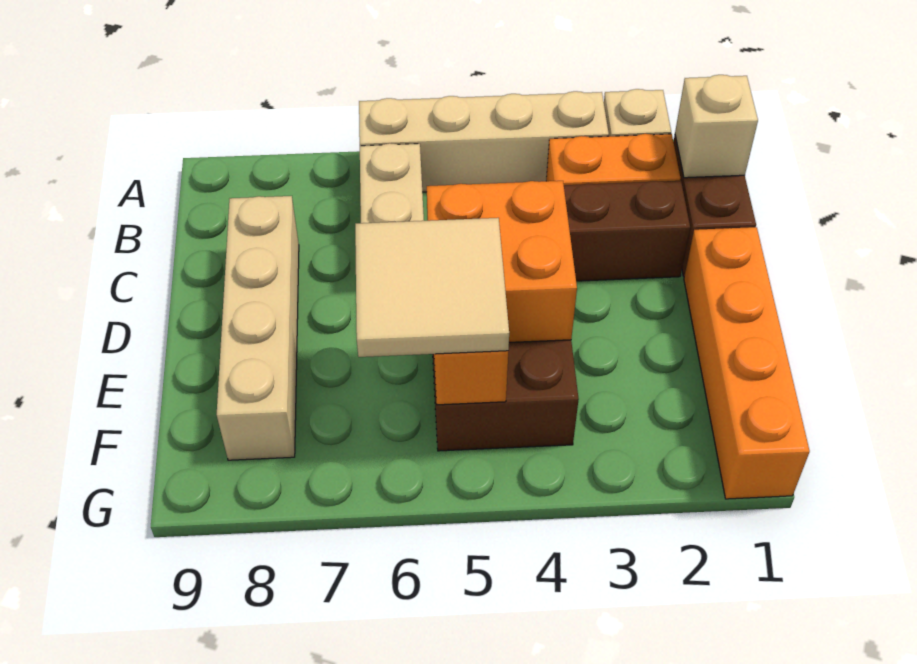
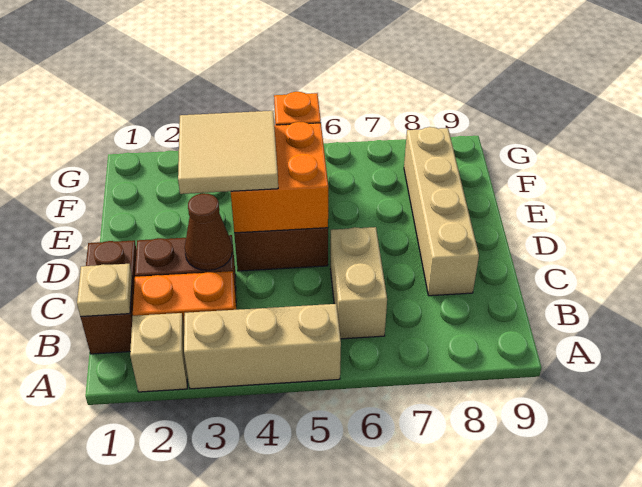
tan 1x4 brick [359,91,609,192] -> tan 1x3 brick [184,304,341,389]
tan 1x1 brick [675,75,758,178] -> tan 1x1 plate [77,264,132,317]
none -> brown 1x1 cone [185,193,232,270]
orange 1x4 brick [684,227,810,499] -> none
tan 2x2 tile [355,218,509,357] -> tan 2x2 tile moved to [178,111,278,194]

